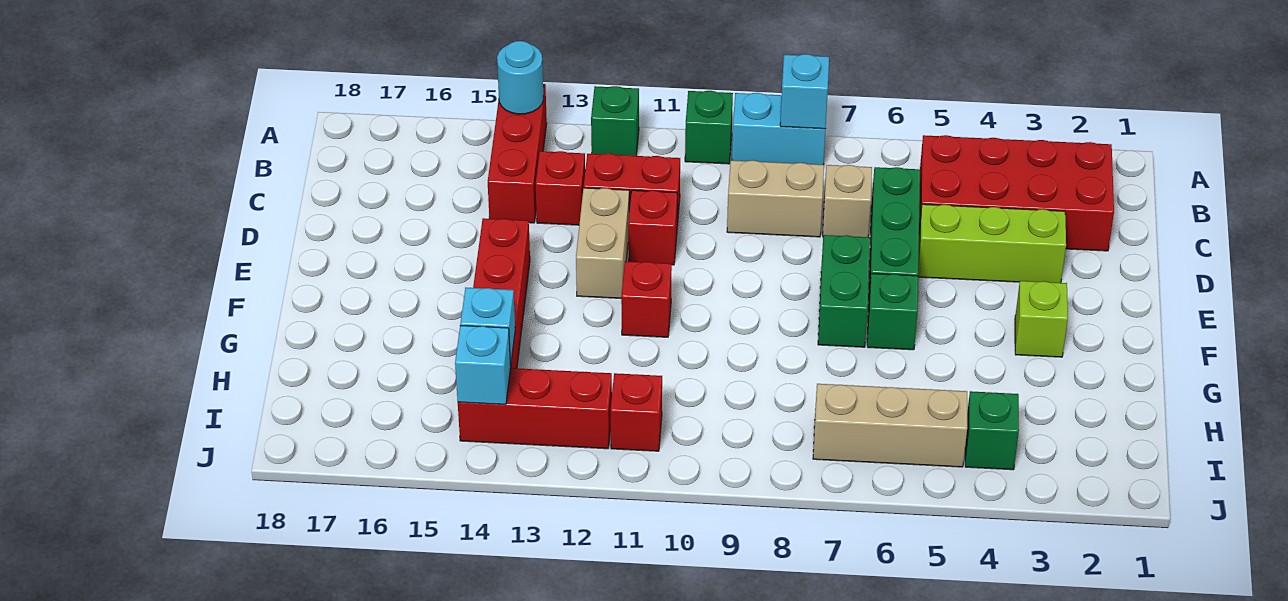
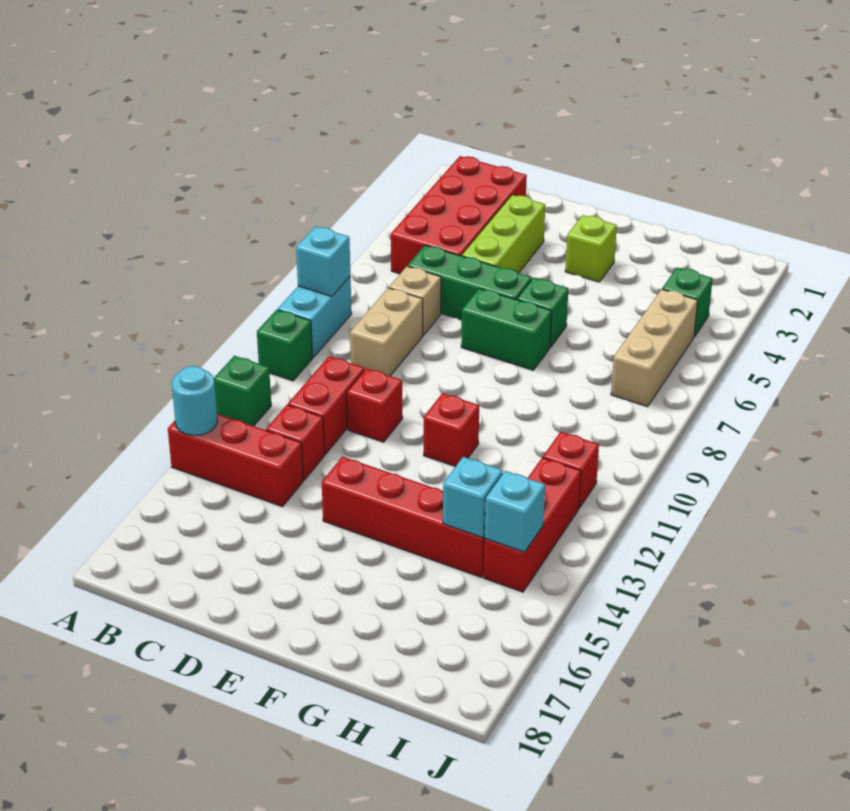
tan 1x2 brick [576,188,629,298] -> none

